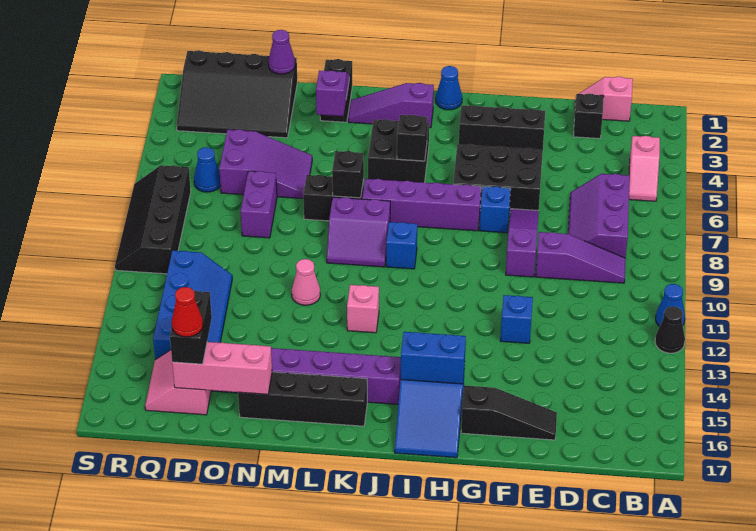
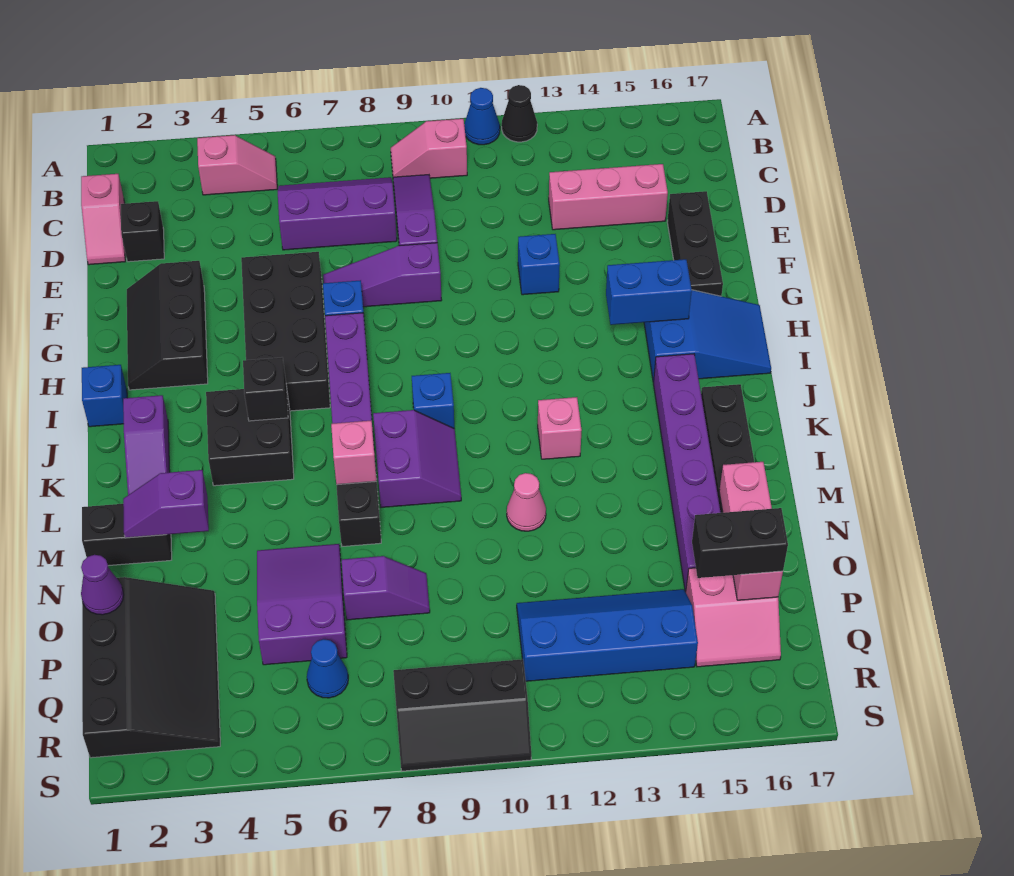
none -> pink 1x2 slope [391,119,467,178]
purple 2x3 slope [568,174,630,258] -> purple 2x3 slope turned to [278,177,397,250]
none -> pink 1x3 brick [549,164,668,230]
black 1x3 slope [461,386,557,440] -> black 1x3 brick [667,191,723,296]
black 2x3 brick [453,144,543,212] -> black 2x4 brick [241,252,330,411]
blue 1x2 brick [401,332,466,384] -> blue 1x2 brick turned to [606,259,692,325]
blue 1x1 cone [436,66,462,110] -> blue 1x1 brick [82,365,127,427]
black 1x1 brick [332,151,364,198] -> pink 1x1 brick [331,420,376,485]
purple 1x2 brick [241,171,277,238] -> purple 1x2 slope [342,556,430,620]
red 1x1 cone [172,287,203,337] -> none
black 2x4 slope [115,165,191,274] -> black 2x3 slope [393,659,531,771]

